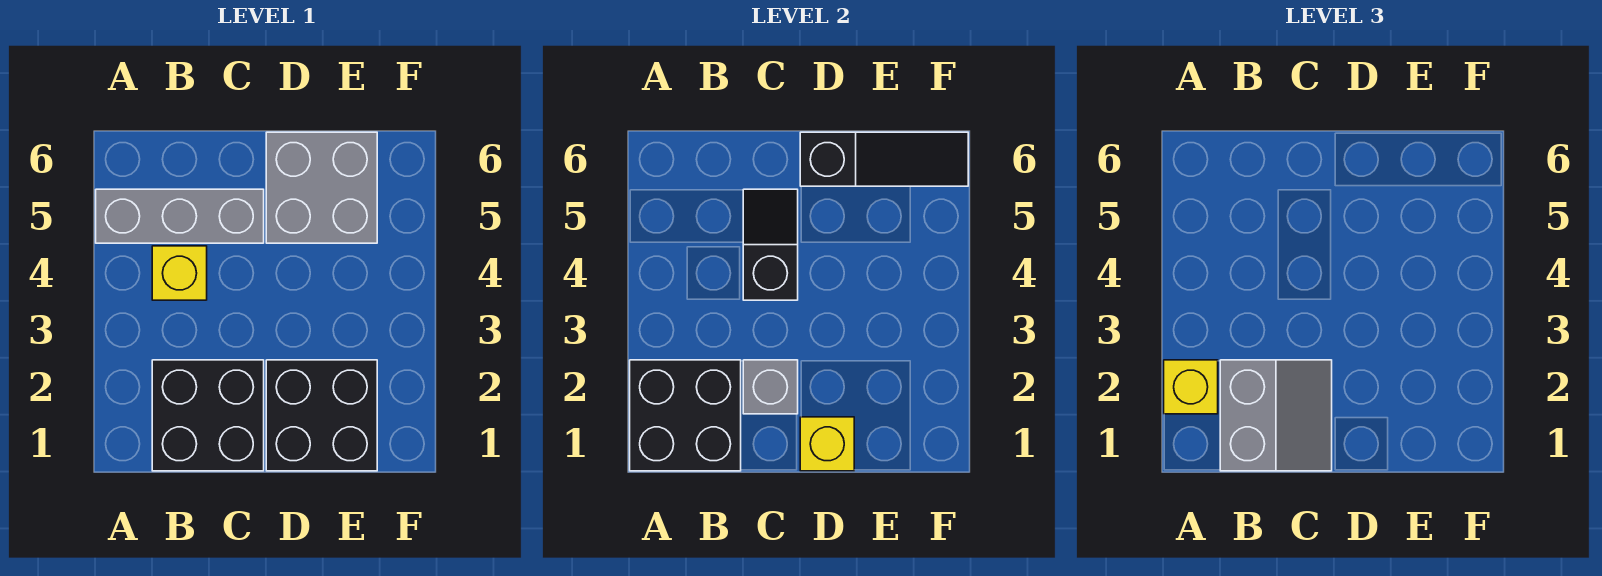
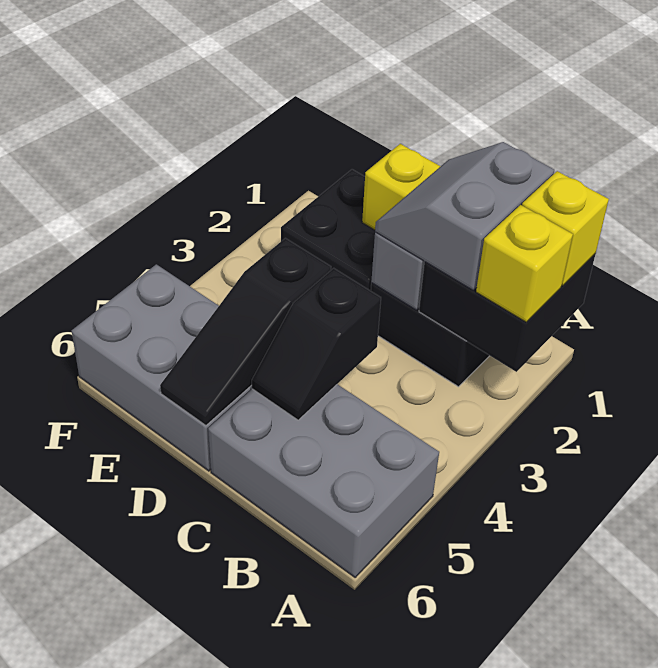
grey 1x3 brick [96,189,264,243] -> grey 2x3 brick [208,384,439,577]
yellow 1x1 brick [152,246,207,300] -> yellow 1x1 brick moved to [522,171,609,286]
grey 2x2 brick [266,132,377,243] -> grey 2x3 brick [72,264,252,471]
black 1x3 slope [800,132,968,186] -> black 1x3 slope turned to [160,238,331,425]

